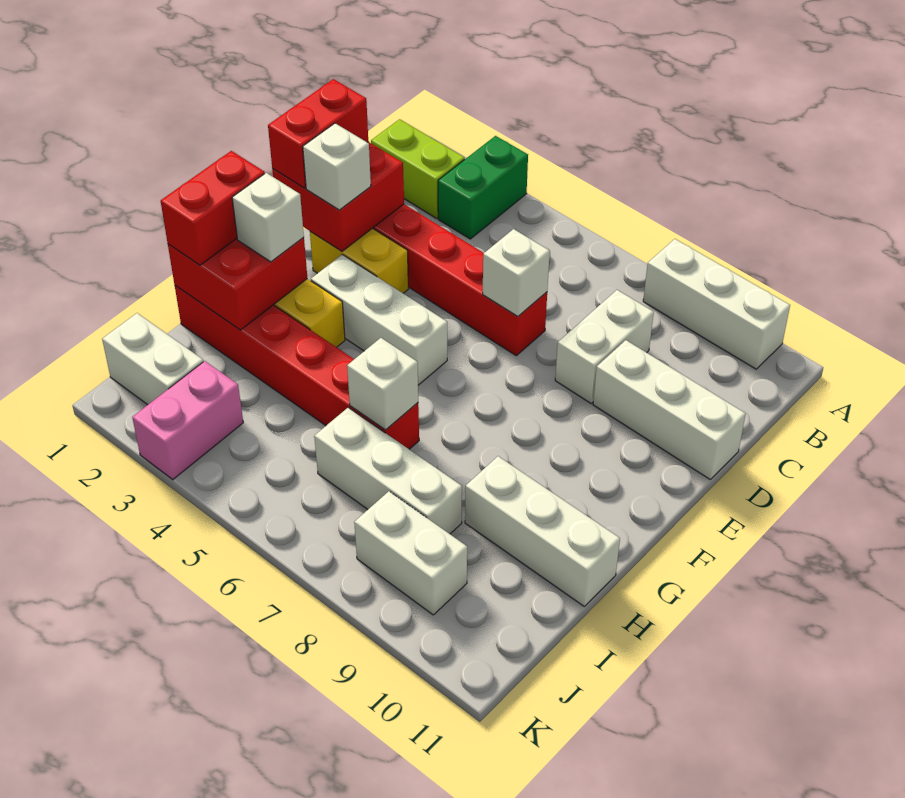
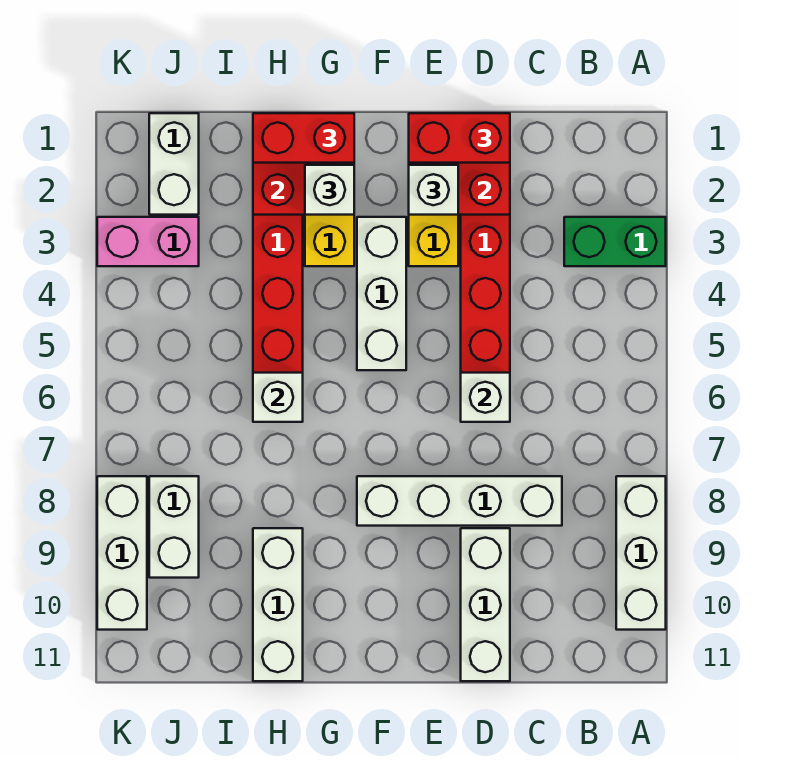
lime 1x2 brick [371,119,465,218] -> none
white 1x2 brick [555,290,654,403] -> white 1x4 brick [357,476,562,526]
white 1x3 brick [314,408,462,534] -> white 1x3 brick moved to [97,476,147,630]

